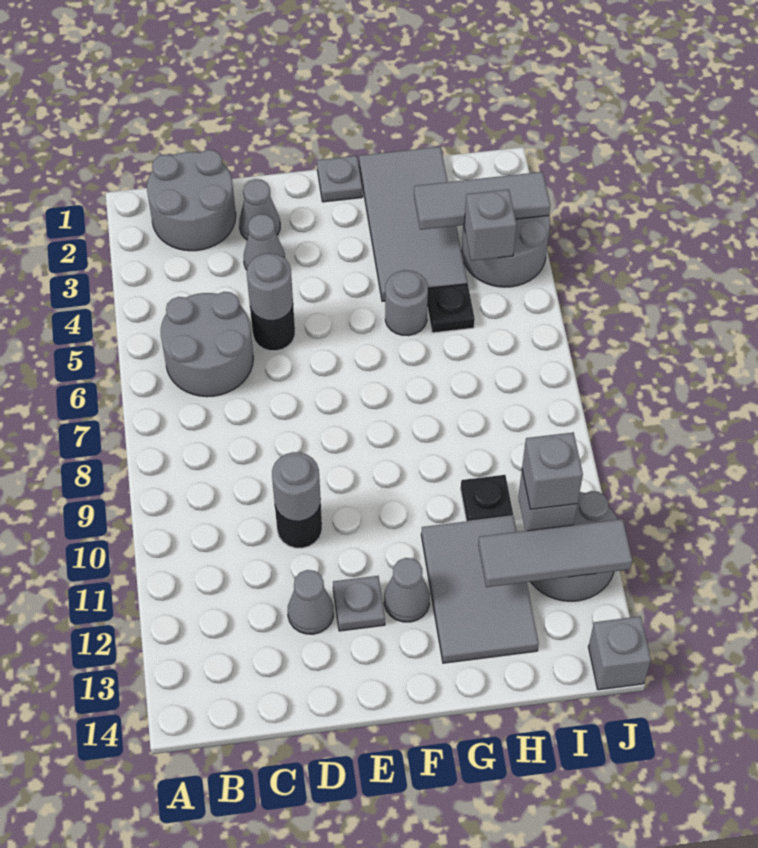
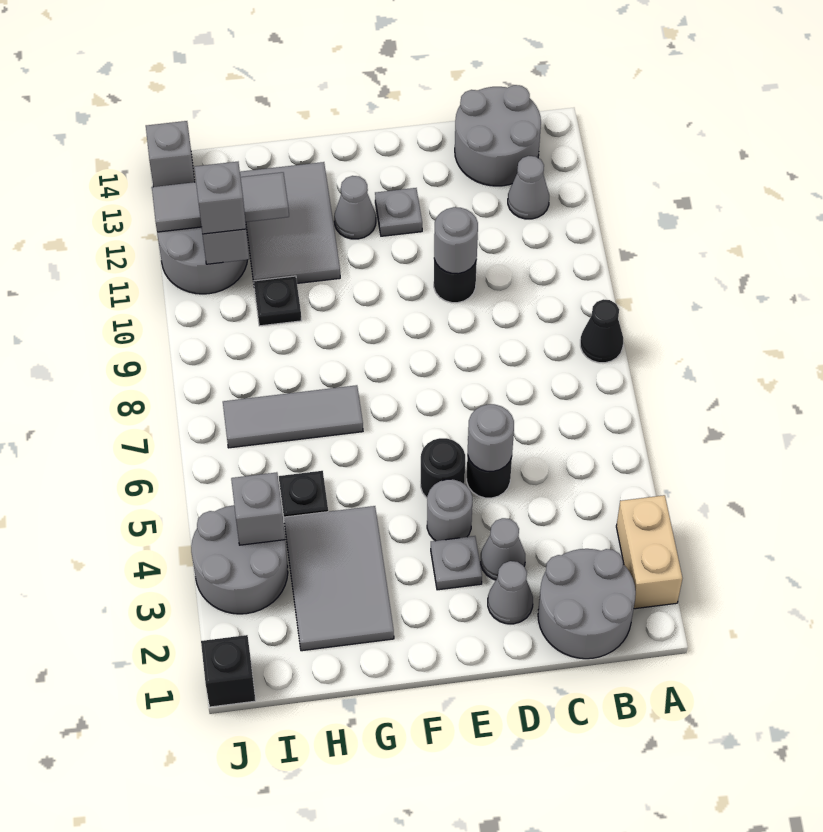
none -> tan 1x2 brick [616,495,682,609]
none -> black 1x1 cone [580,299,623,363]
grey 2x2 round brick [161,292,253,397] -> grey 2x2 round brick moved to [455,85,541,186]
grey 1x1 cone [288,570,334,634] -> grey 1x1 cone moved to [508,156,549,219]
none -> black 1x1 round brick [421,438,465,498]
grey 1x1 plate [317,156,362,202] -> grey 1x1 plate moved to [431,536,482,590]
grey 2x4 tile [359,147,467,301] -> grey 2x3 tile [284,506,394,651]
grey 1x1 round brick [385,270,428,336] -> grey 1x1 round brick moved to [427,479,472,541]
grey 1x3 tile [414,172,550,230] -> grey 1x3 tile moved to [223,385,363,448]
none -> black 1x1 brick [201,635,256,707]

